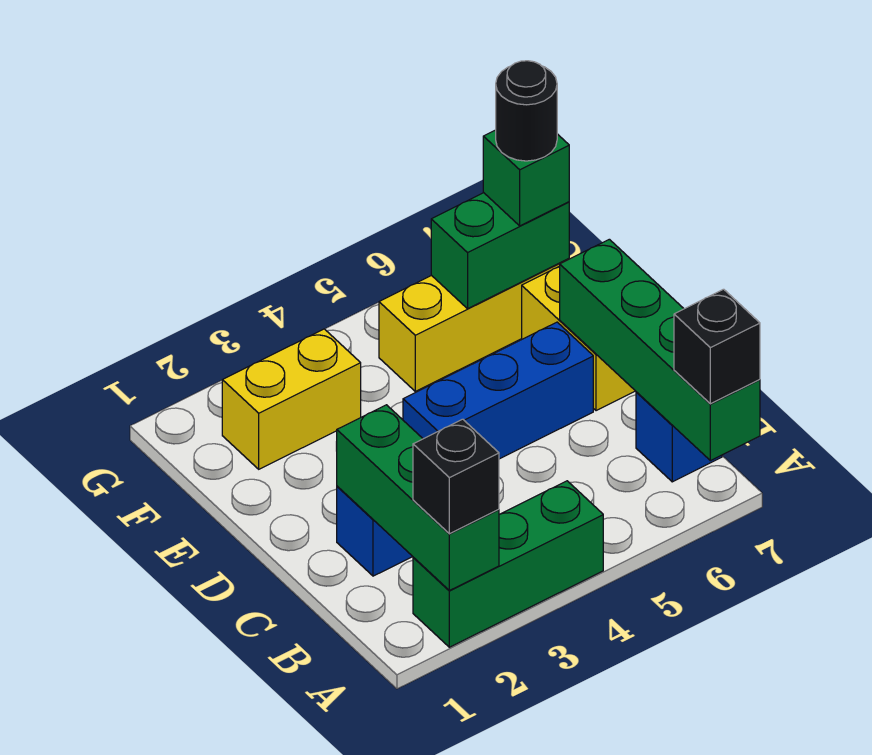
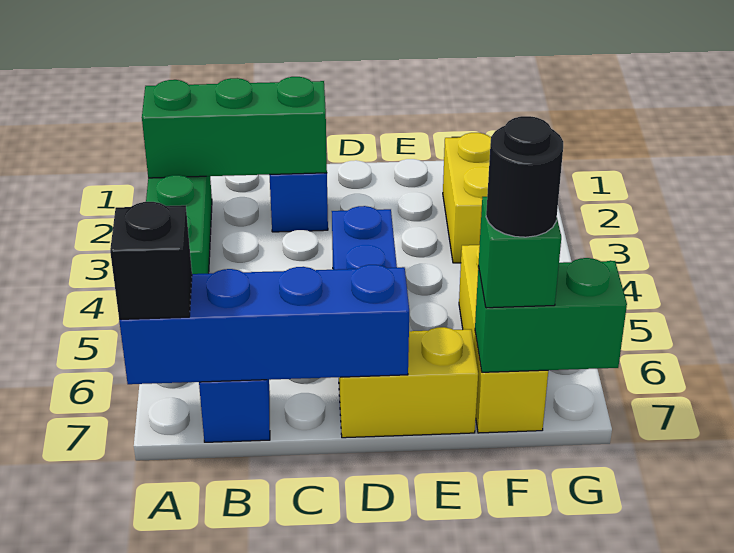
black 1x1 brick [413,419,499,534] -> none
green 1x4 brick [560,239,760,461] -> blue 1x4 brick [119,265,409,384]
green 1x2 brick [431,193,569,309] -> green 1x2 brick turned to [475,258,627,372]

